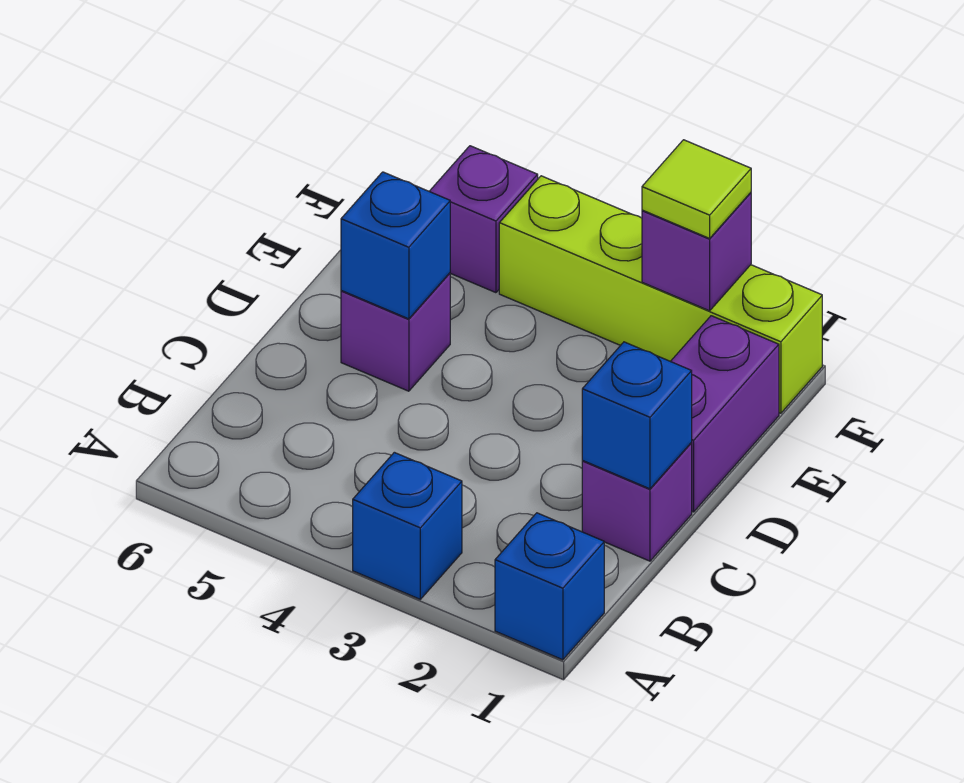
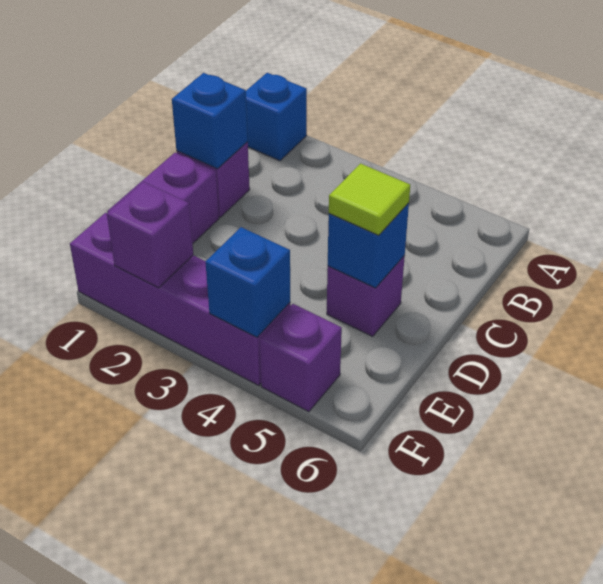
blue 1x1 brick [353,452,462,599] -> blue 1x1 brick moved to [205,227,290,337]
lime 1x4 brick [499,176,822,413] -> purple 1x4 brick [70,213,291,386]
lime 1x1 tile [642,140,751,238] -> lime 1x1 tile moved to [329,163,410,235]

